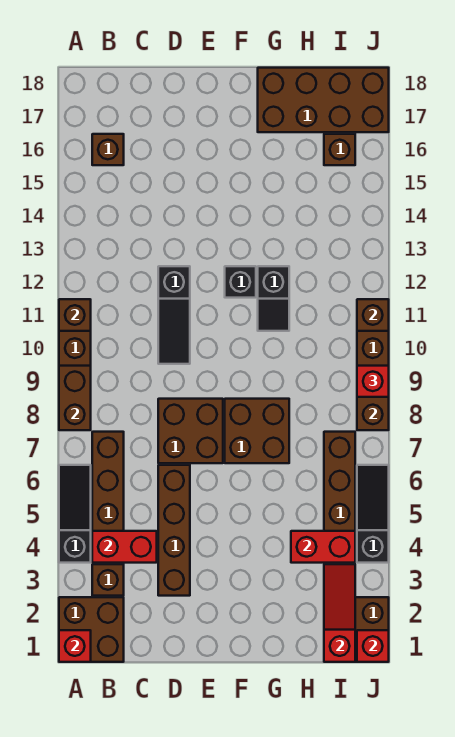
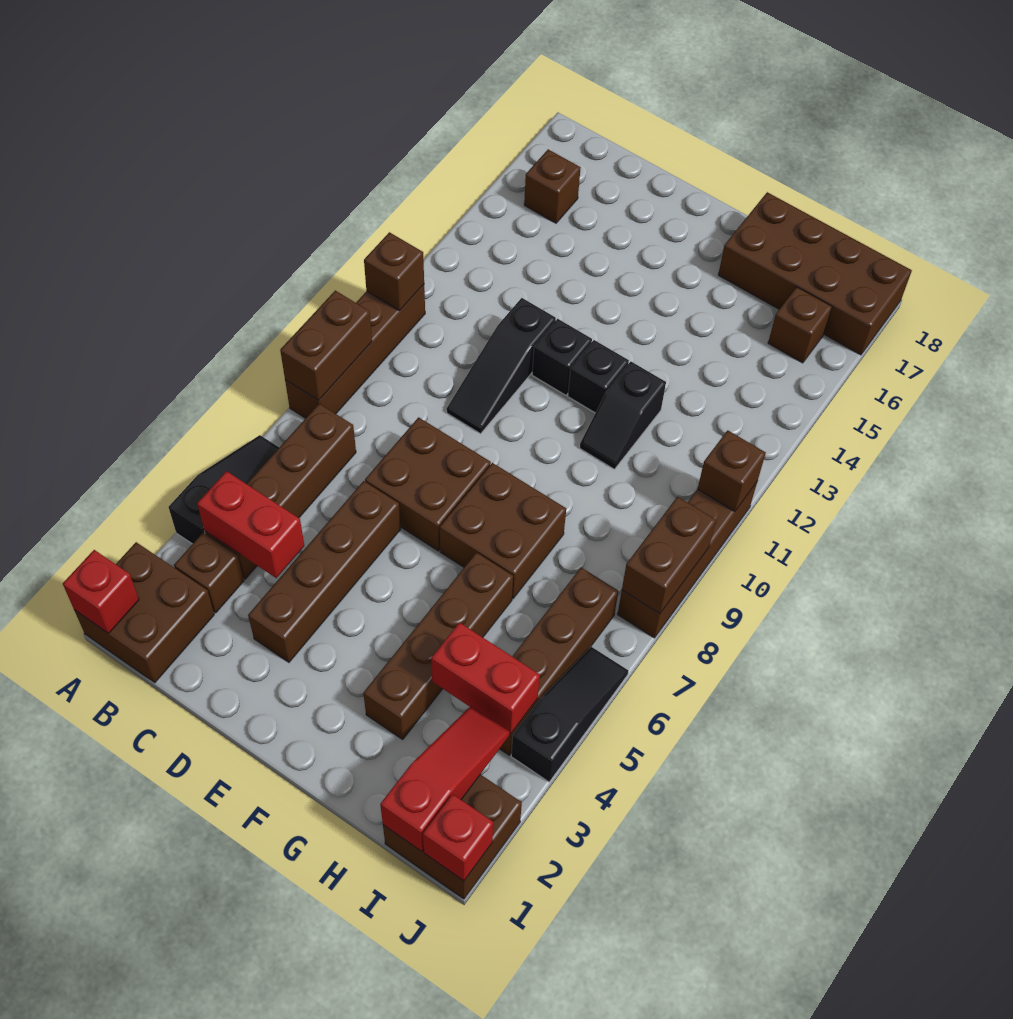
none -> black 1x1 brick [532,319,592,395]
none -> brown 1x4 brick [363,553,513,739]
red 1x1 brick [357,366,389,397] -> none

